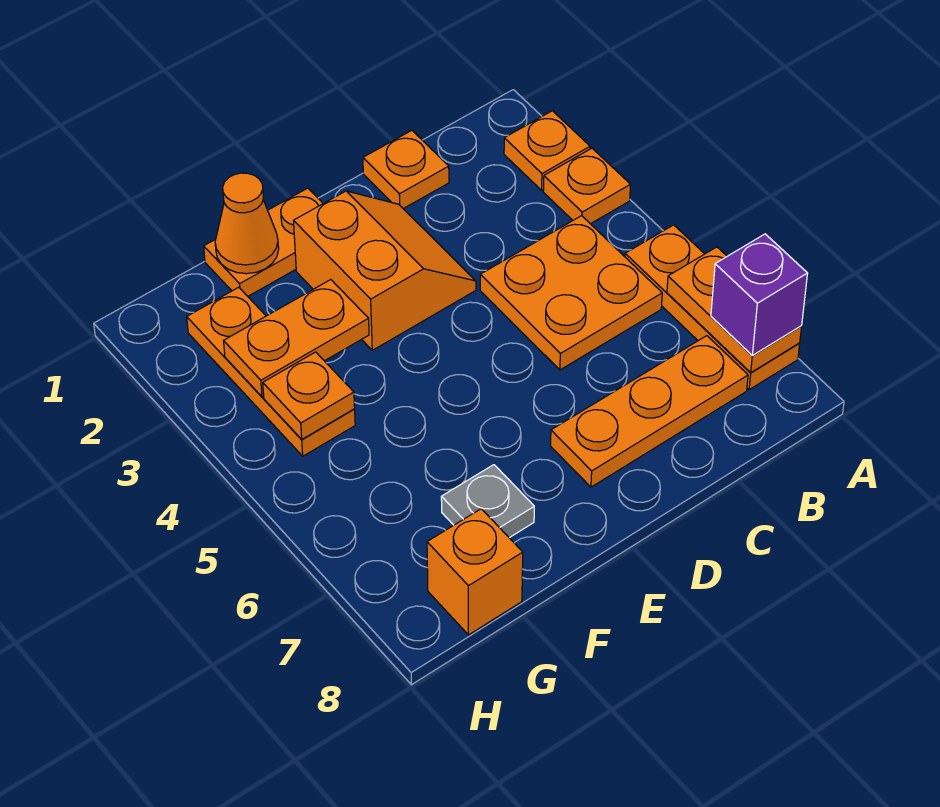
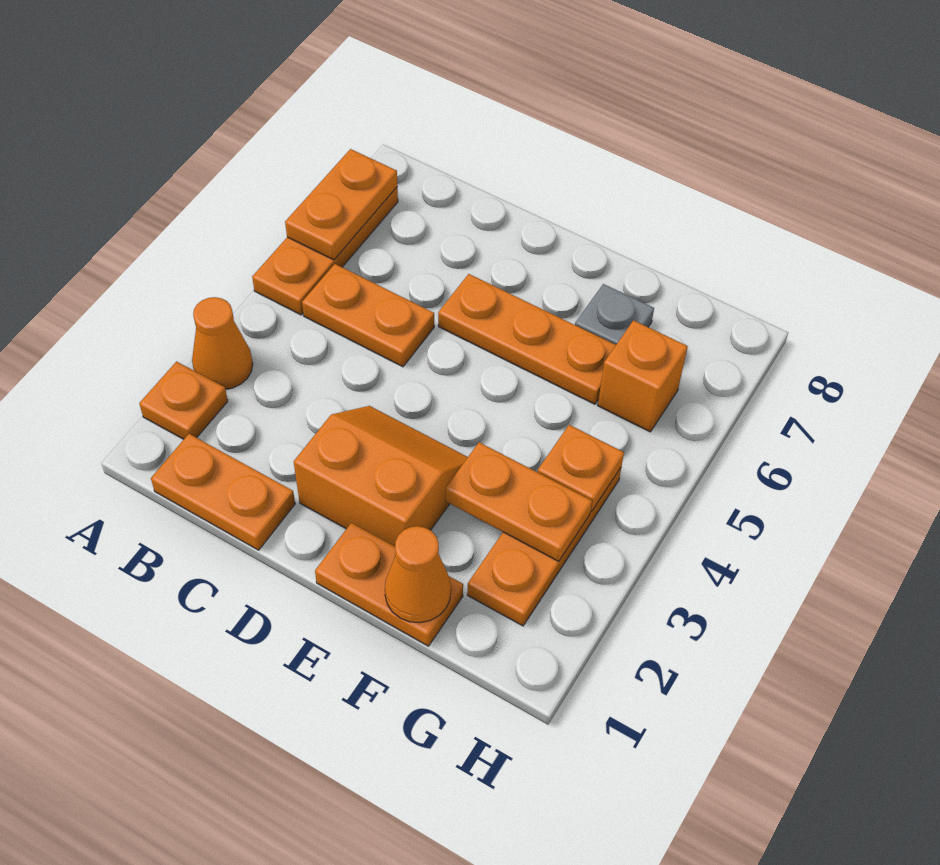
orange 1x1 plate [543,148,631,224] -> orange 1x1 cone [192,297,253,389]
purple 1x1 brick [711,234,808,355] -> none
orange 2x2 plate [480,216,662,370] -> orange 1x2 plate [302,264,434,367]
orange 1x3 plate [551,336,748,487] -> orange 1x3 plate moved to [438,274,616,404]
orange 1x1 plate [363,130,449,209] -> orange 1x2 plate [151,434,295,550]
orange 2x2 slope [294,191,476,350] -> orange 2x2 slope turned to [294,406,468,546]
orange 1x1 brick [427,509,523,635] -> orange 1x1 brick moved to [598,320,688,432]

